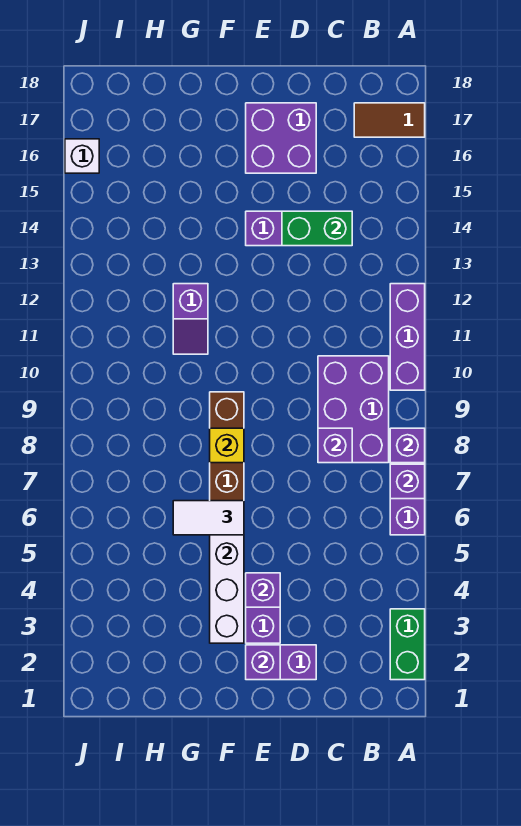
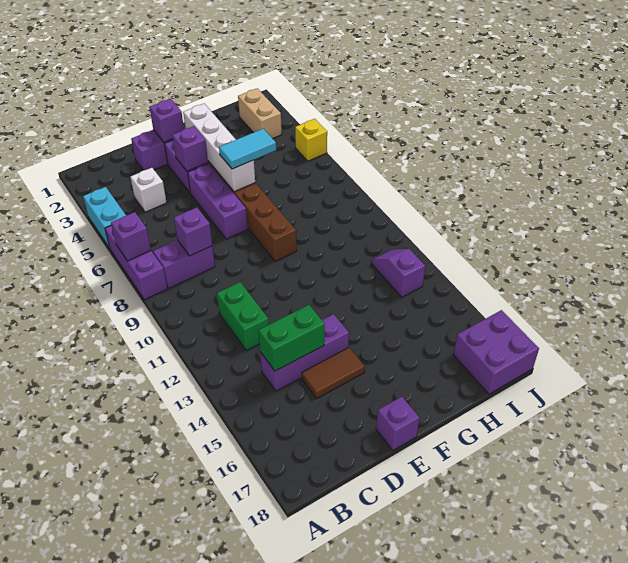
green 1x2 brick [390,609,425,680] -> green 1x2 brick moved to [217,282,269,351]
none -> cyan 1x2 brick [83,187,126,248]
purple 1x1 brick [390,428,425,463] -> purple 1x1 brick moved to [376,397,420,450]
purple 1x3 brick [390,284,425,390] -> purple 1x3 brick moved to [188,163,248,239]
brown 1x2 tile [354,103,425,137] -> brown 1x2 tile moved to [302,348,365,398]
purple 2x3 brick [318,356,389,463] -> purple 1x2 brick [153,240,215,288]
purple 2x2 brick [246,103,316,173] -> purple 2x2 brick moved to [453,310,539,394]
white 1x2 tile [173,501,244,535] -> cyan 1x2 tile [219,129,276,169]
yellow 1x1 brick [210,428,244,463] -> yellow 1x1 brick moved to [295,119,327,161]
purple 1x2 slope [173,284,208,354] -> purple 1x2 slope moved to [371,249,425,297]
none -> tan 1x2 brick [238,88,282,139]
white 1x1 brick [65,139,99,173] -> white 1x1 brick moved to [130,168,167,212]

